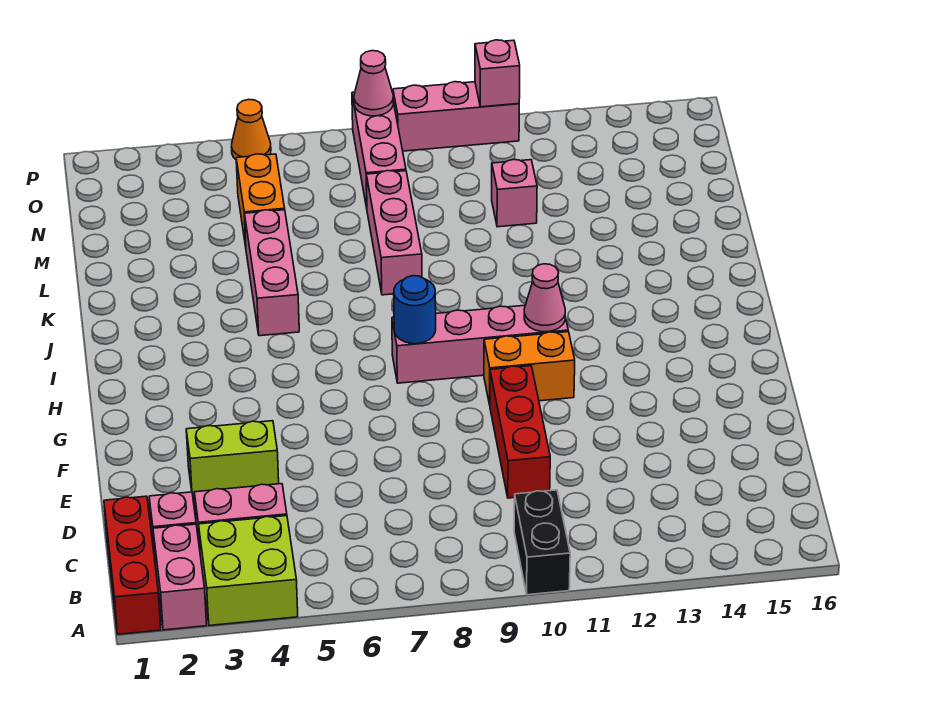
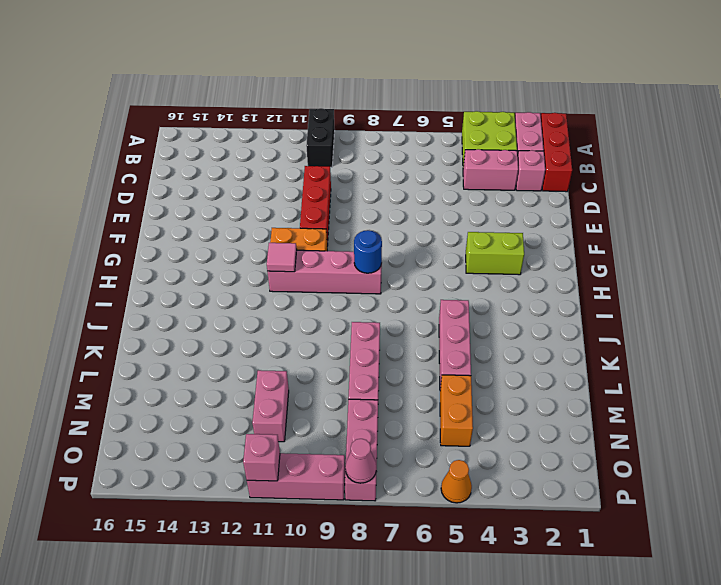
lime 1x2 brick [186,421,279,496] -> lime 1x2 brick moved to [466,232,524,275]
pink 1x1 cone [524,264,565,332] -> pink 1x1 tile [267,243,297,272]
pink 1x1 brick [492,160,537,227] -> pink 1x2 brick [252,370,289,442]

